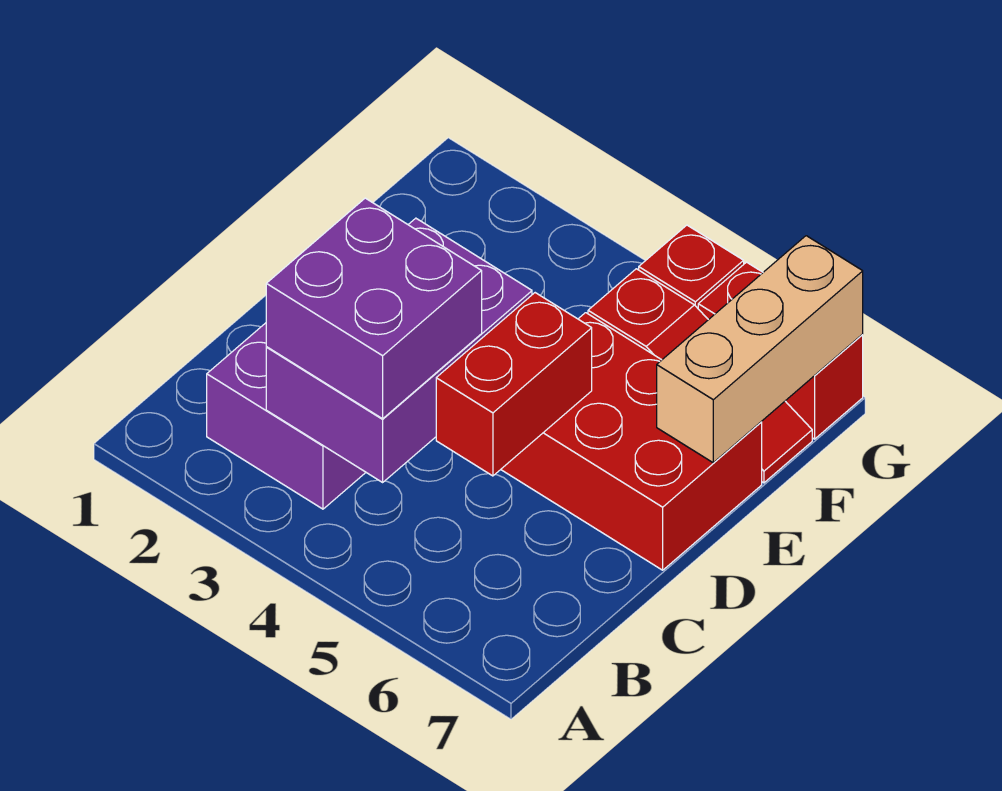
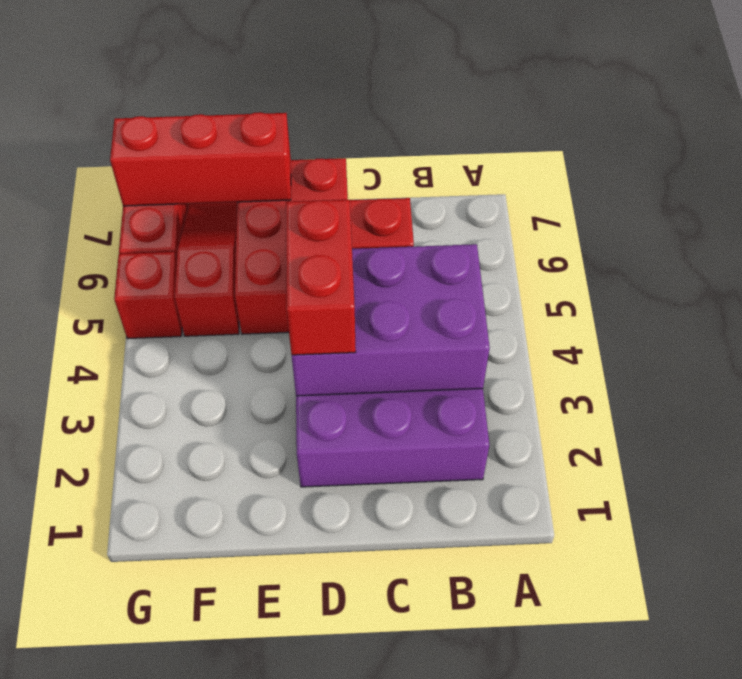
purple 2x2 brick [266,198,482,419] -> none
none -> red 1x2 brick [286,200,356,355]
tan 1x3 brick [657,236,863,463] -> red 1x3 brick [110,112,291,206]

